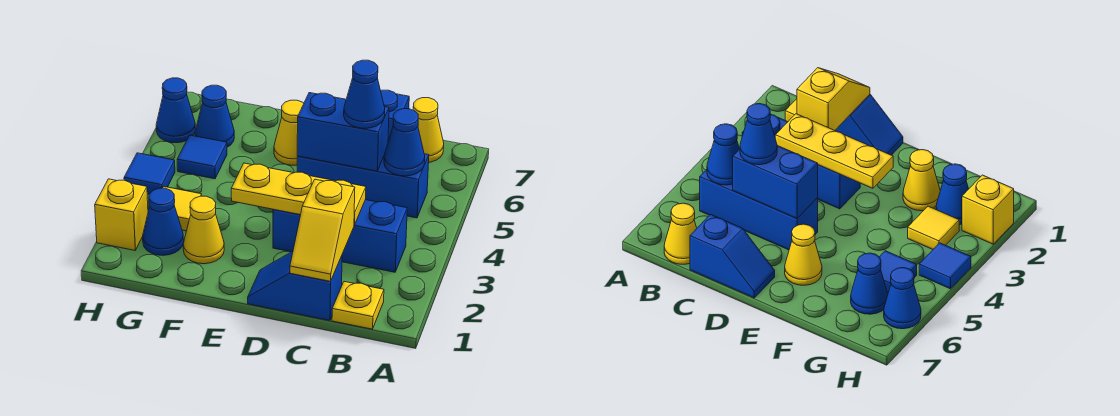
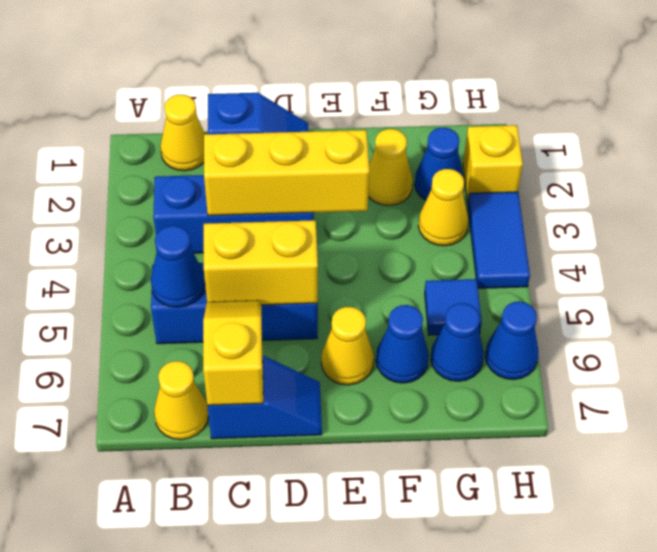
yellow 1x1 plate [332,282,384,329] -> yellow 1x1 cone [160,95,205,171]
yellow 1x2 slope [290,179,355,281] -> yellow 1x2 slope moved to [203,300,263,405]
yellow 1x3 plate [231,163,366,225] -> yellow 1x3 brick [204,130,369,216]
blue 1x2 brick [297,93,389,171] -> yellow 1x2 brick [204,220,318,305]
blue 1x1 cone [344,60,385,128] -> blue 1x1 cone moved to [376,305,429,383]
yellow 1x1 tile [163,186,202,231] -> yellow 1x1 cone [418,169,468,246]
blue 1x1 tile [124,153,175,194] -> blue 1x2 tile [468,192,530,288]

